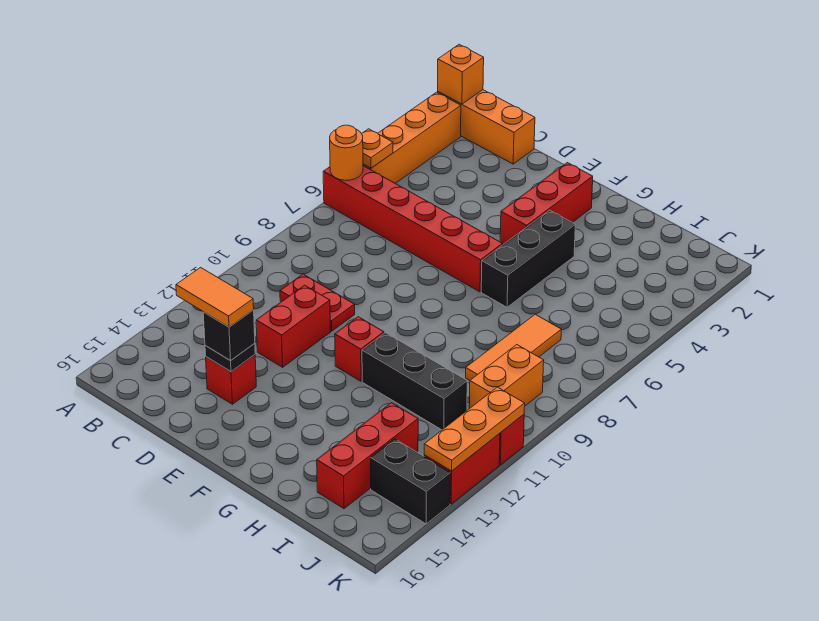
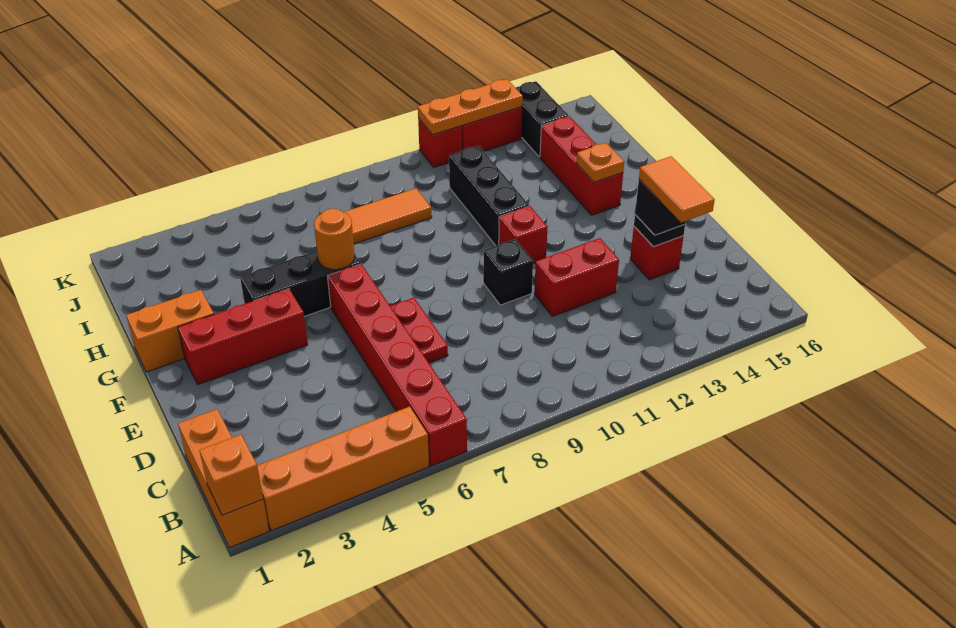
orange 1x1 plate [362,129,393,168] -> orange 1x1 plate moved to [577,143,624,182]
orange 1x1 round brick [330,125,363,180] -> orange 1x1 round brick moved to [314,209,355,270]
red 1x2 plate [280,274,355,331] -> red 1x2 plate moved to [390,298,448,363]
none -> black 1x1 brick [483,239,533,305]
red 1x3 brick [317,403,418,509] -> red 1x3 brick turned to [540,117,623,215]
orange 1x2 brick [469,345,544,409] -> orange 1x2 brick moved to [126,290,214,372]

